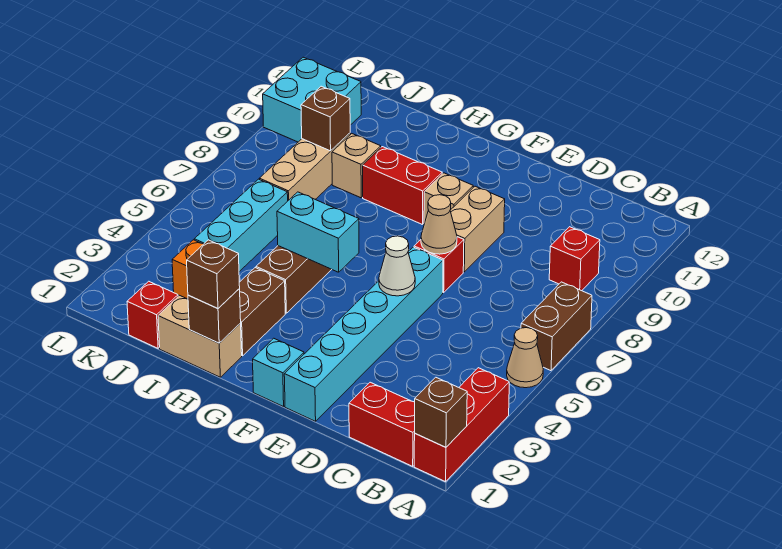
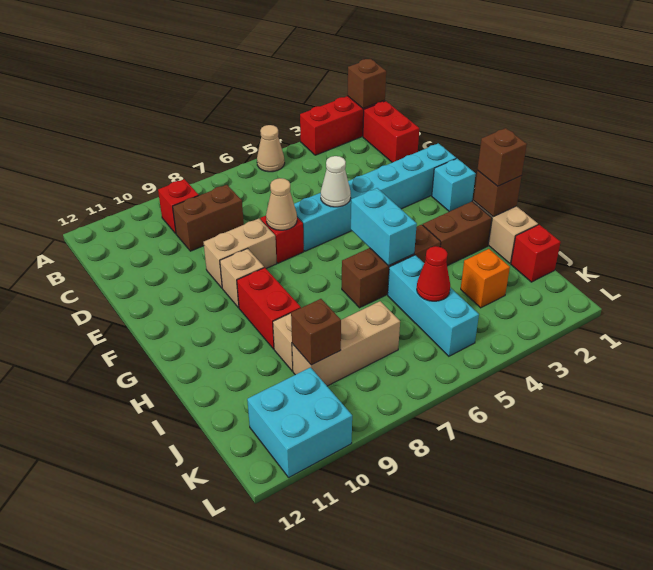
brown 1x2 brick [521,282,592,371] -> brown 1x2 brick moved to [173,185,244,251]
cyan 1x3 brick [194,179,288,272] -> cyan 1x3 brick turned to [388,255,479,356]
none -> red 1x1 cone [417,246,450,301]

